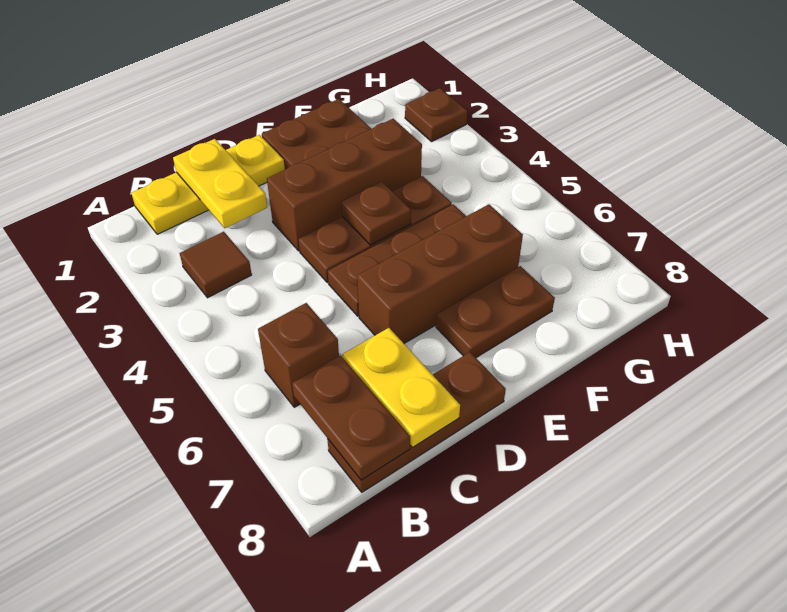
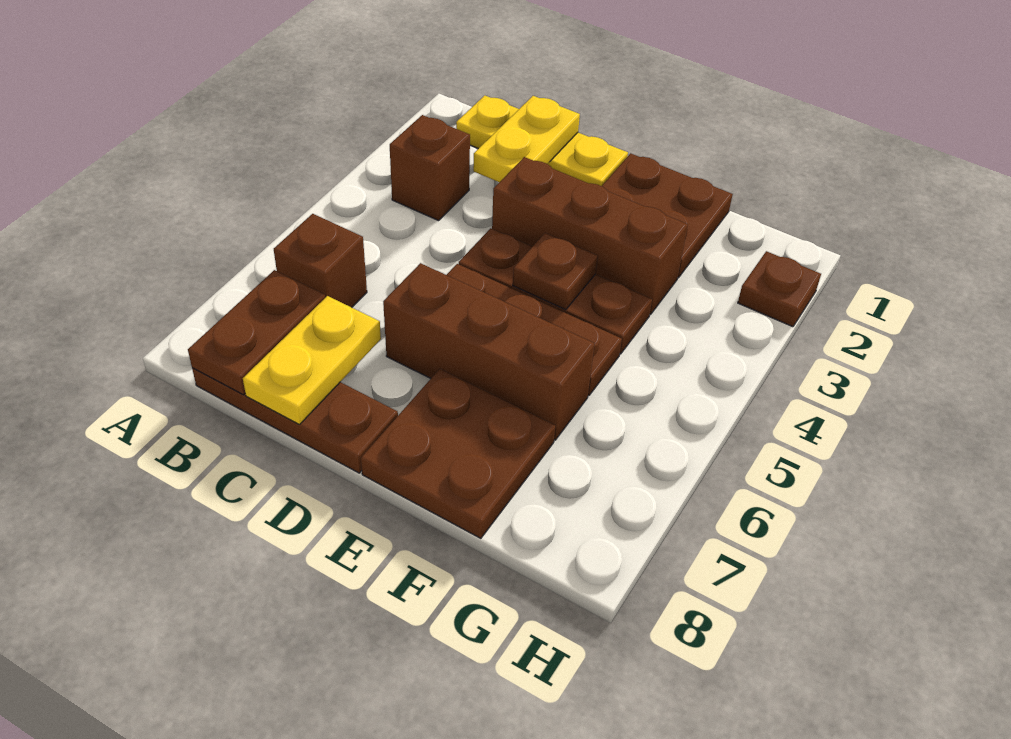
brown 1x1 tile [180,232,252,298] -> brown 1x1 brick [390,115,470,221]
brown 1x2 plate [436,266,555,358] -> brown 2x2 plate [361,369,555,538]

